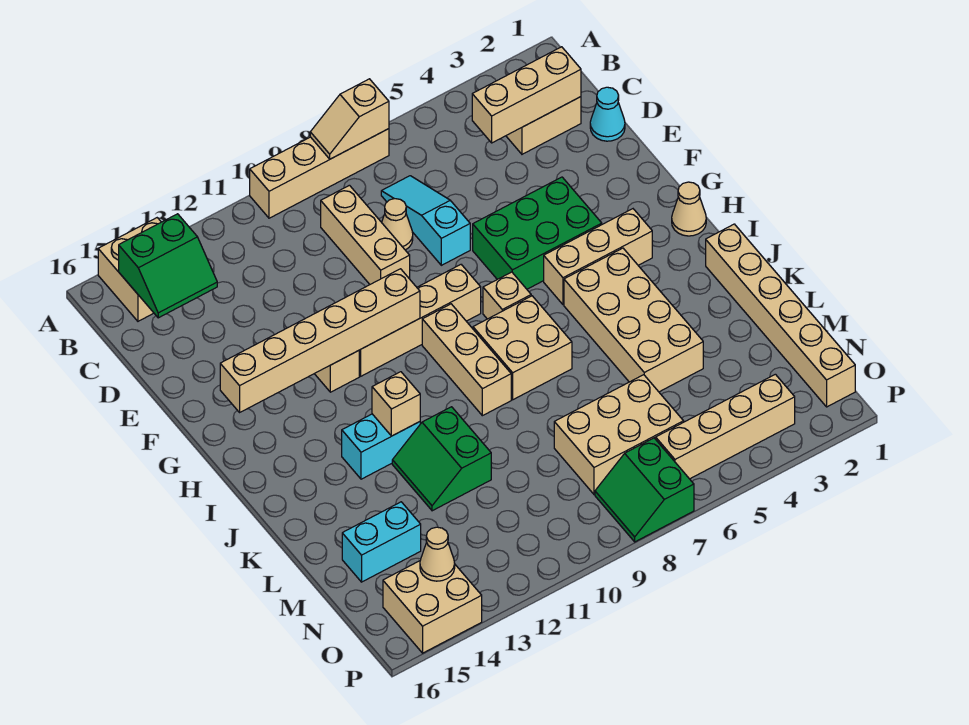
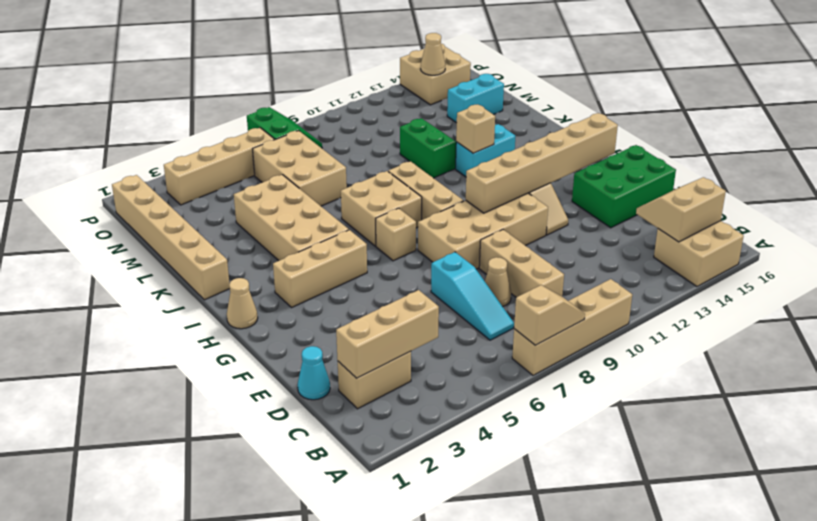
green 2x2 slope [119,214,217,318] -> tan 2x2 slope [636,177,726,242]
green 2x3 brick [473,177,602,289] -> green 2x3 brick moved to [572,145,676,228]
tan 1x4 brick [359,265,481,376] -> tan 2x4 brick [418,193,548,269]
tan 2x3 brick [554,375,684,495] -> tan 2x3 brick turned to [253,131,347,206]

